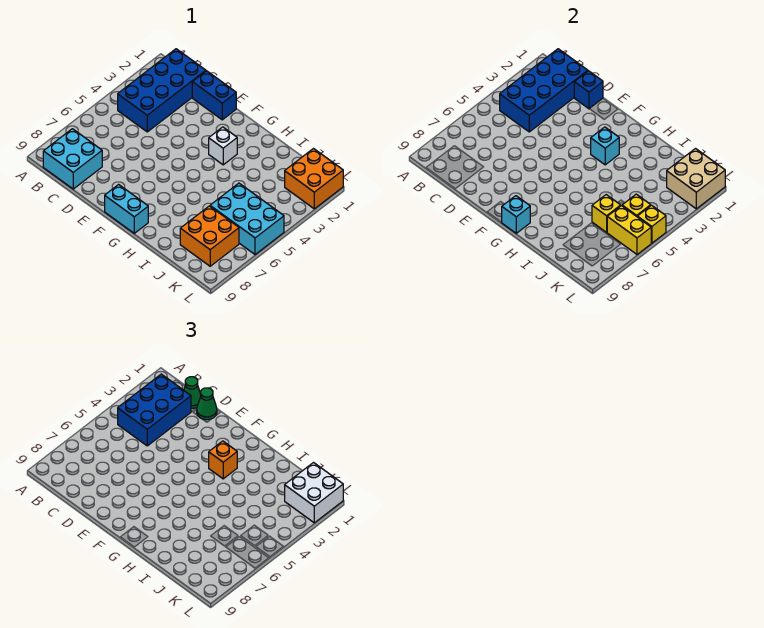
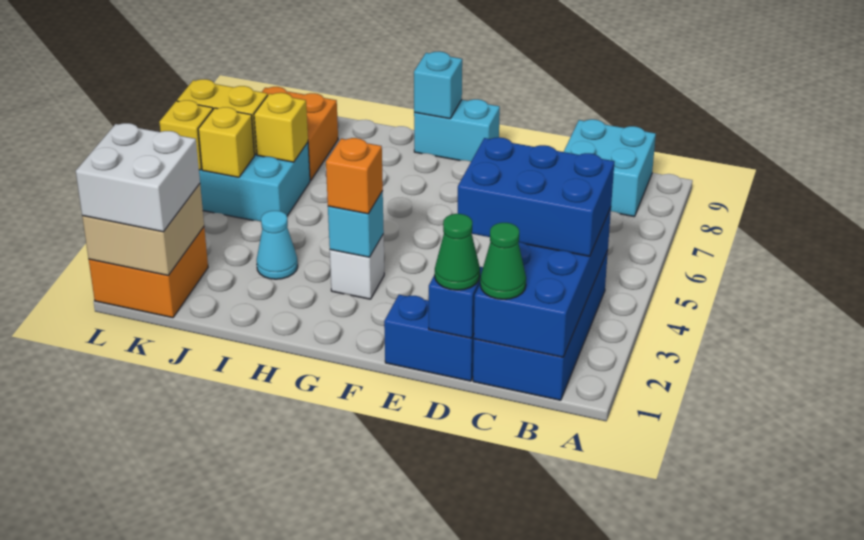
blue 2x3 brick [118,374,191,446] -> blue 2x3 brick turned to [458,137,614,256]
none -> cyan 1x1 cone [257,211,298,279]

